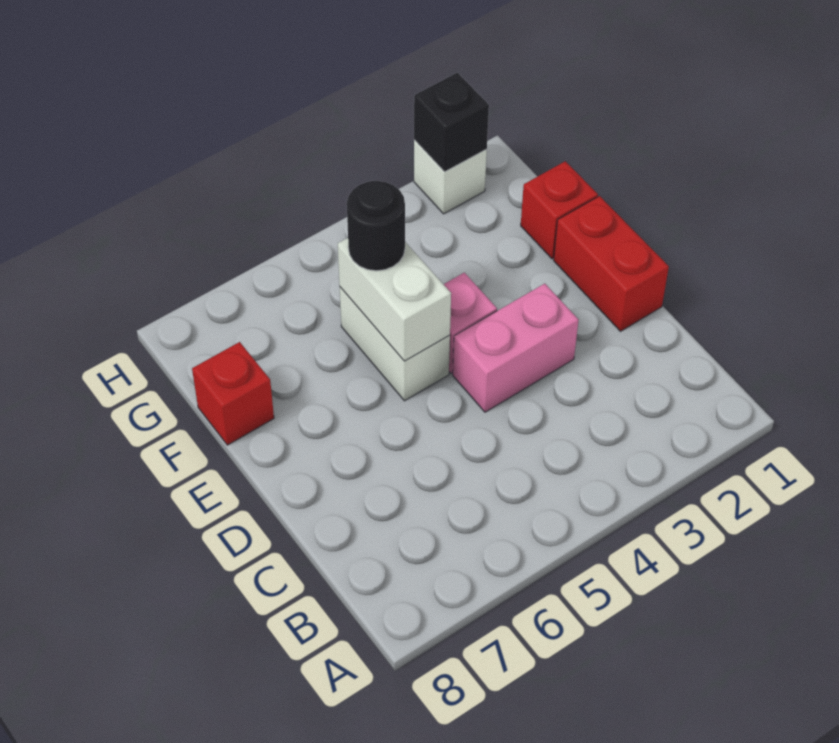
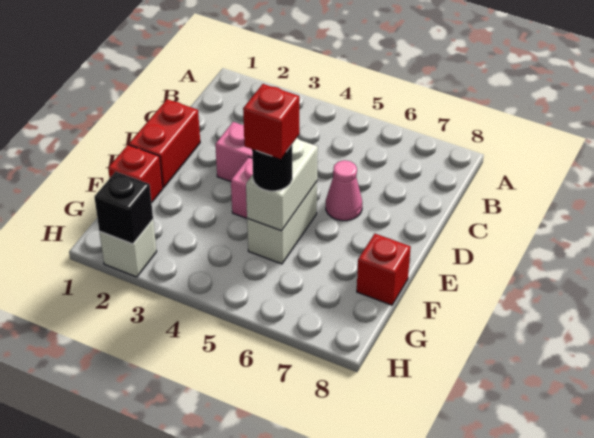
none -> pink 1x1 cone [326,160,362,221]
none -> red 1x1 brick [243,84,299,159]

